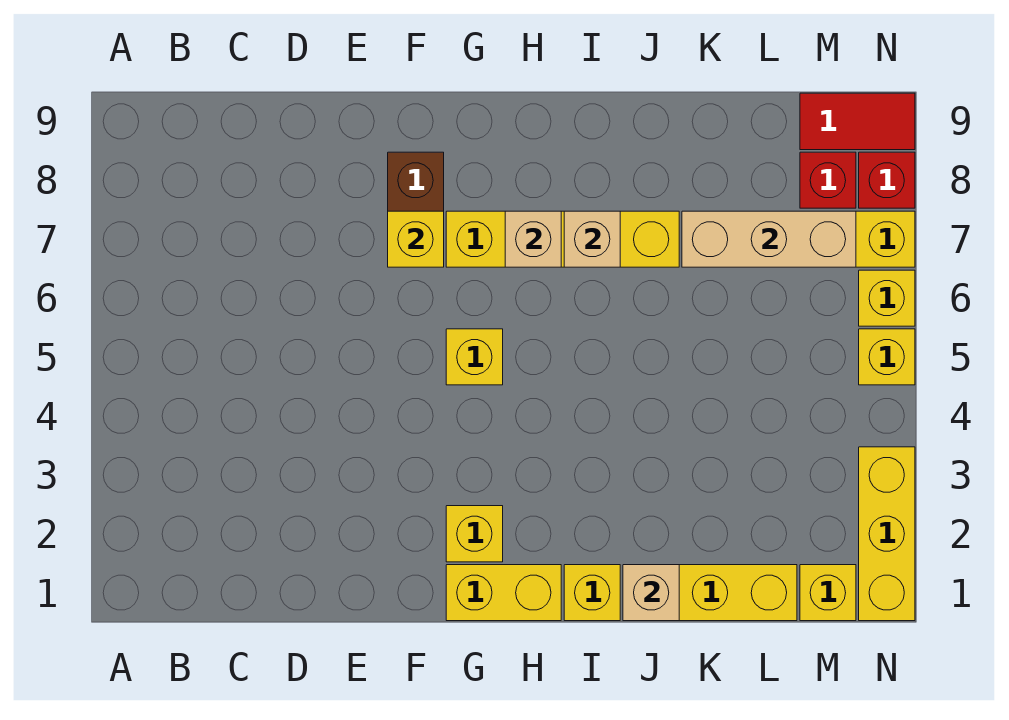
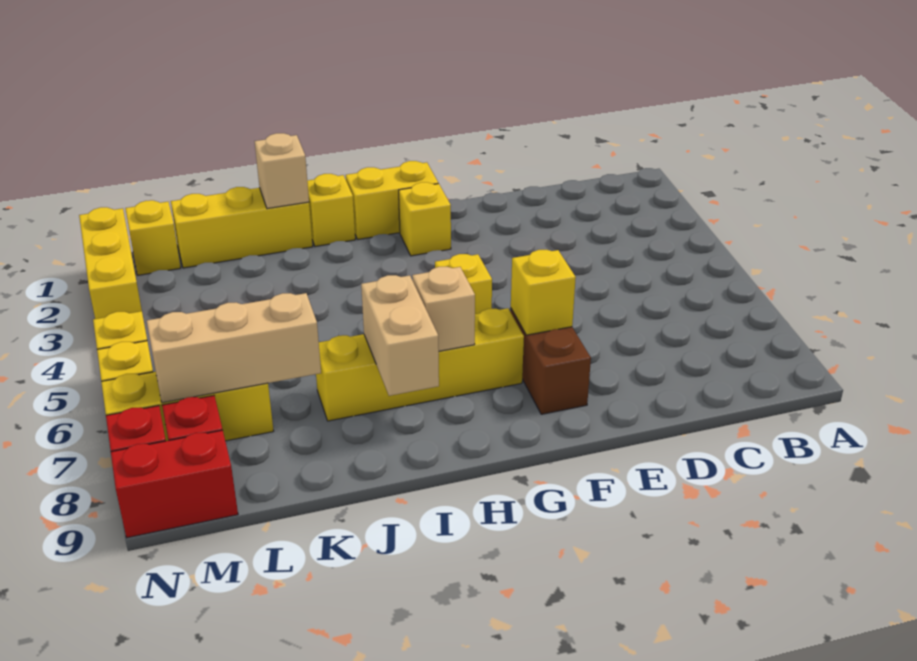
tan 1x1 brick [564,211,620,267] -> tan 1x2 brick [361,275,439,396]
red 1x2 tile [800,93,915,150] -> red 1x2 brick [111,430,238,538]

